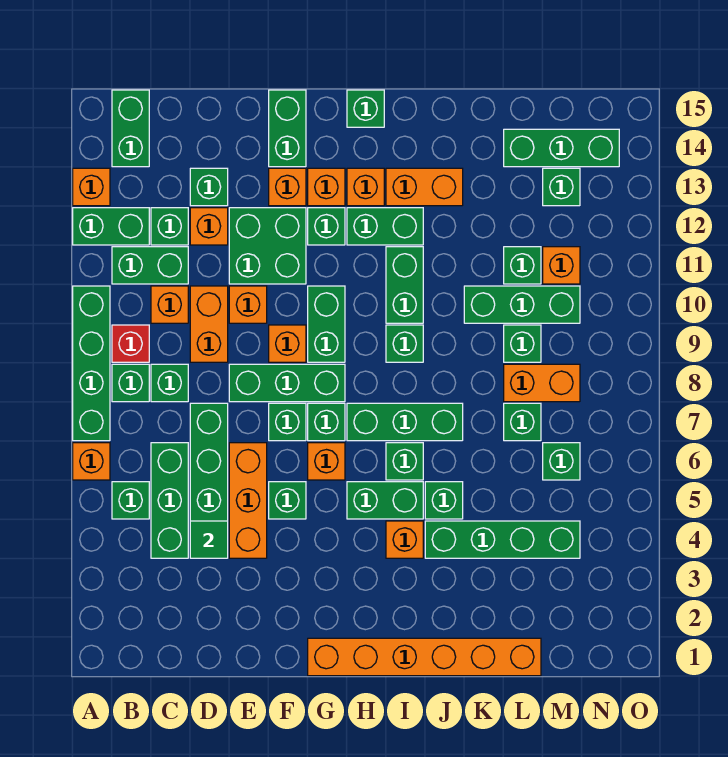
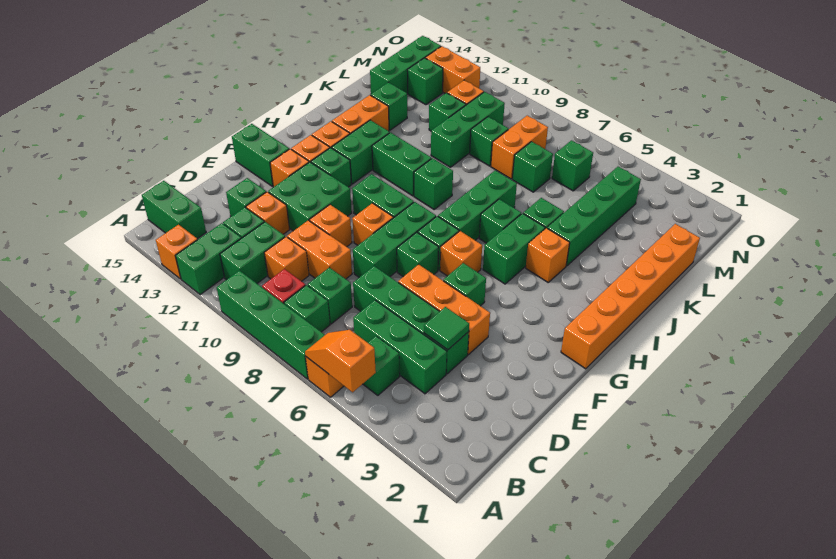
none -> orange 1x2 slope [305,330,376,392]
green 1x1 brick [347,90,384,127] -> green 1x1 brick moved to [371,82,407,130]
none -> orange 1x2 brick [425,46,480,93]

